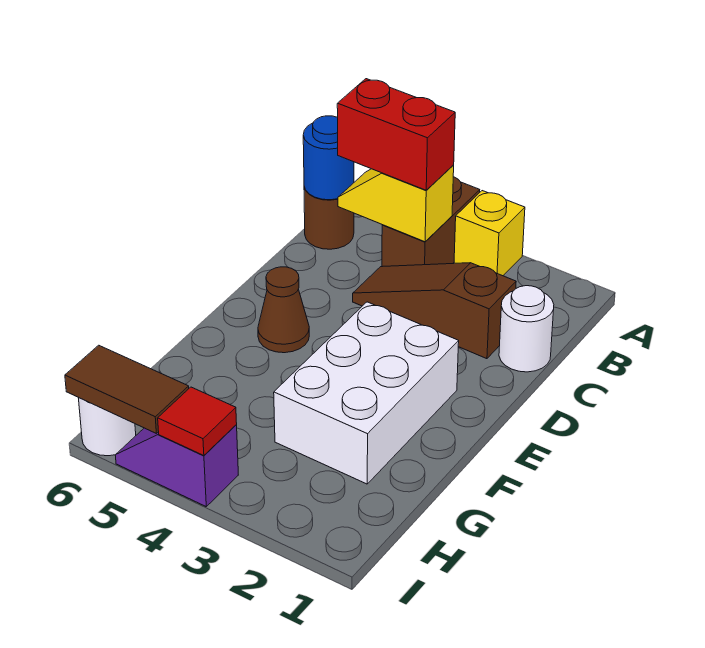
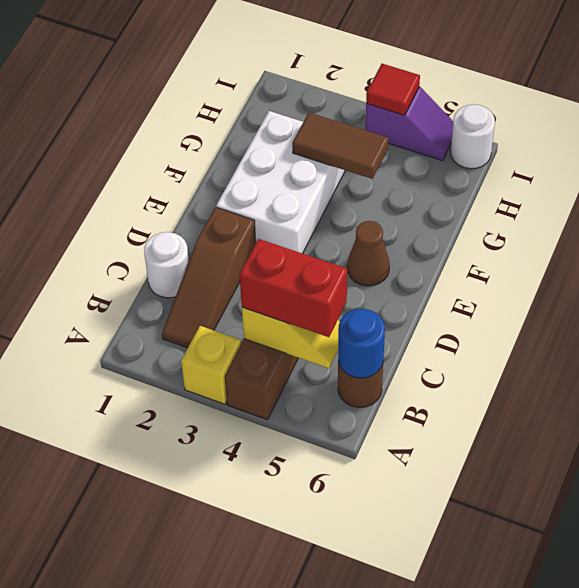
brown 1x3 slope [353,263,516,359] -> brown 1x3 slope turned to [162,207,256,348]
brown 1x2 tile [65,345,189,433] -> brown 1x2 tile moved to [292,113,389,179]

